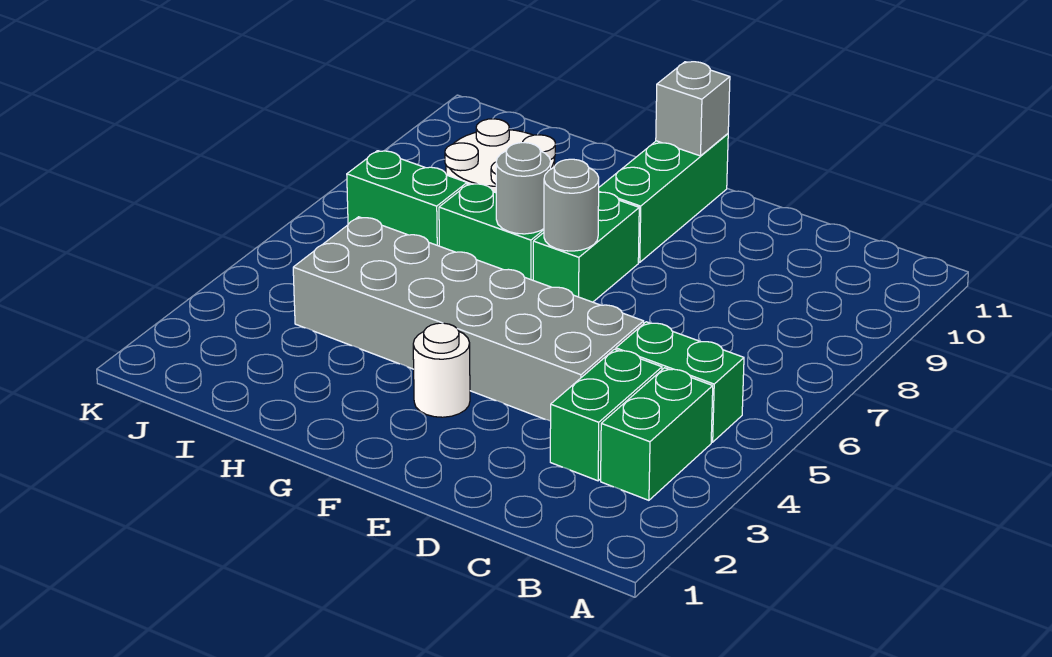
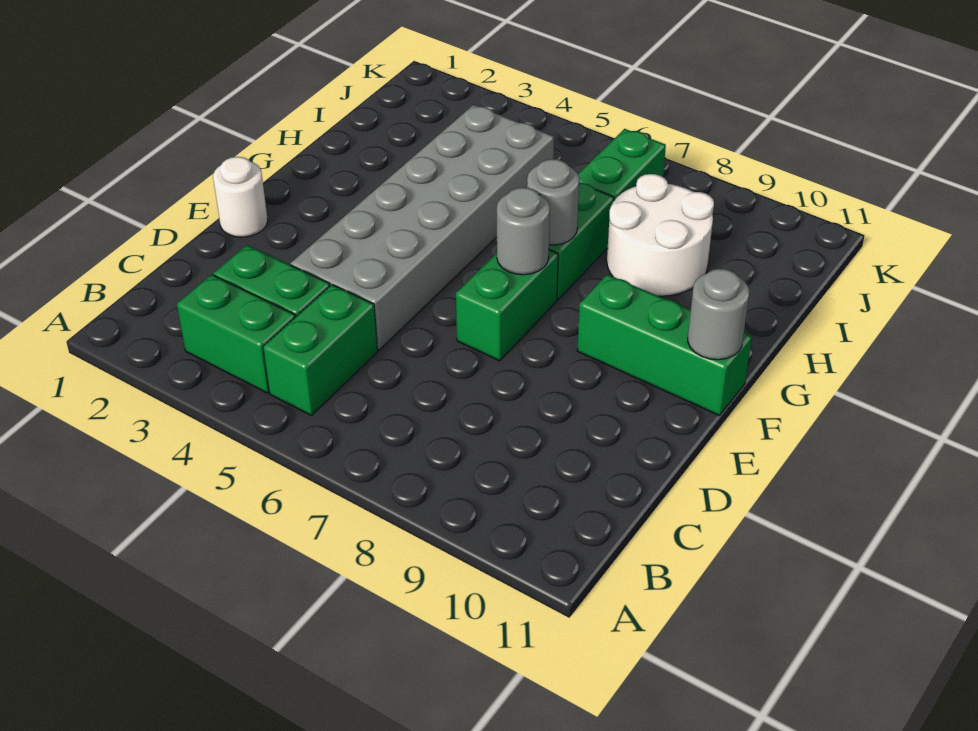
white 1x1 round brick [413,323,470,417] -> white 1x1 round brick moved to [213,157,268,237]
green 1x2 brick [533,192,639,302] -> green 1x2 brick turned to [456,250,558,361]
grey 1x1 brick [656,62,730,156] -> grey 1x1 round brick [688,269,749,360]

